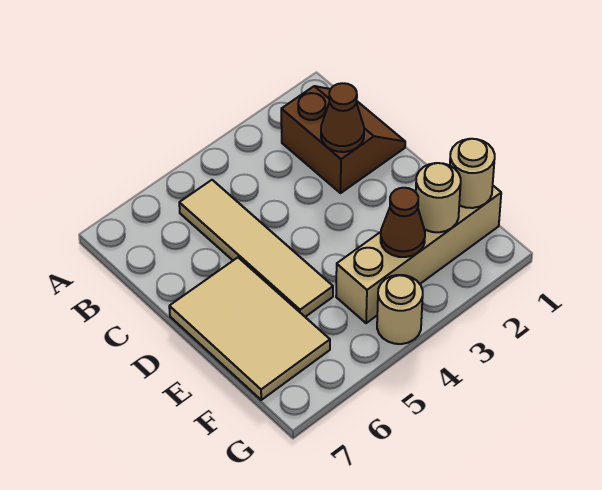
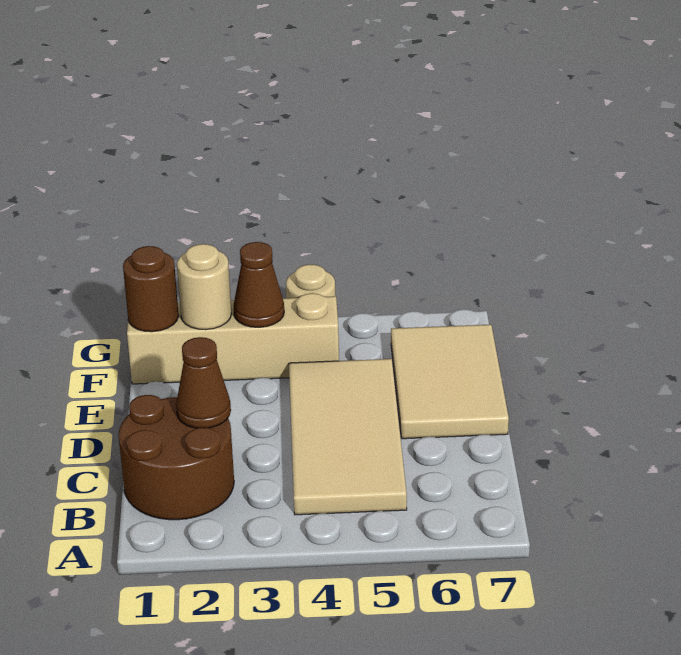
brown 2x2 slope [281,86,405,193] -> brown 2x2 round brick [119,395,234,520]
tan 1x4 tile [179,180,333,317] -> tan 2x4 tile [289,359,407,515]
tan 1x1 round brick [450,139,495,208] -> brown 1x1 round brick [123,246,178,332]

